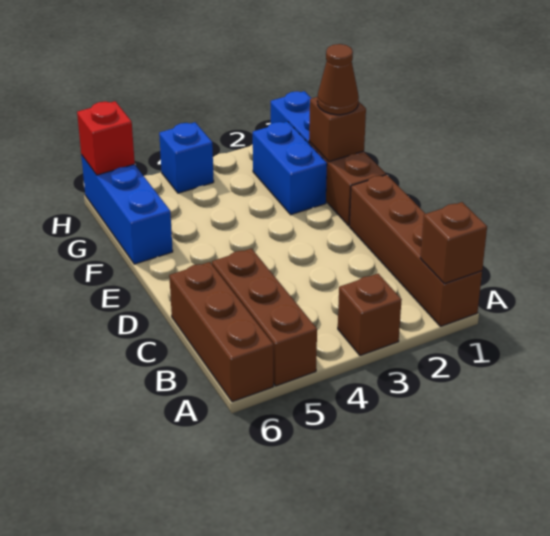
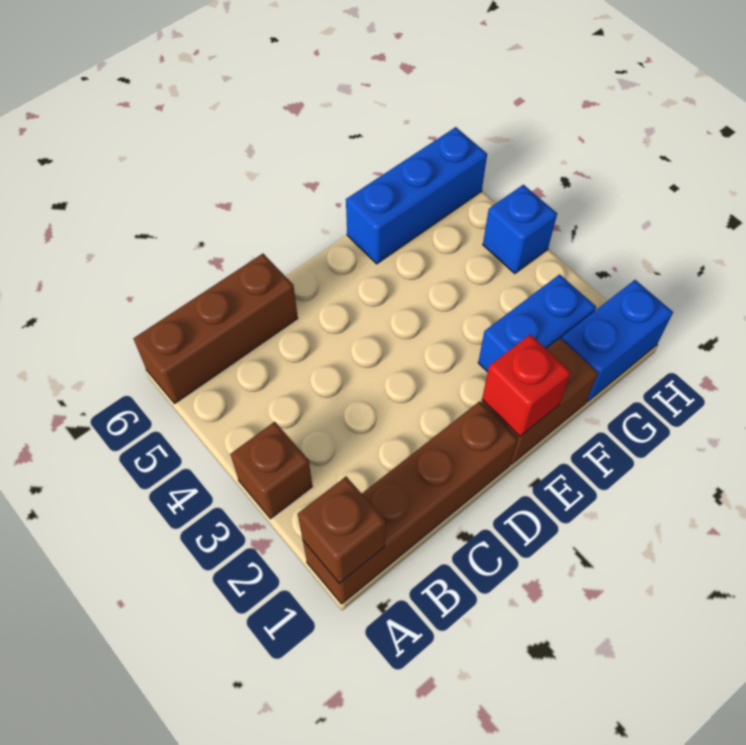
brown 1x3 brick [212,249,317,386] -> none
brown 1x1 brick [309,97,366,162] -> none
brown 1x1 cone [317,44,359,115] -> none
red 1x1 brick [77,101,135,175] -> red 1x1 brick moved to [482,334,571,436]

